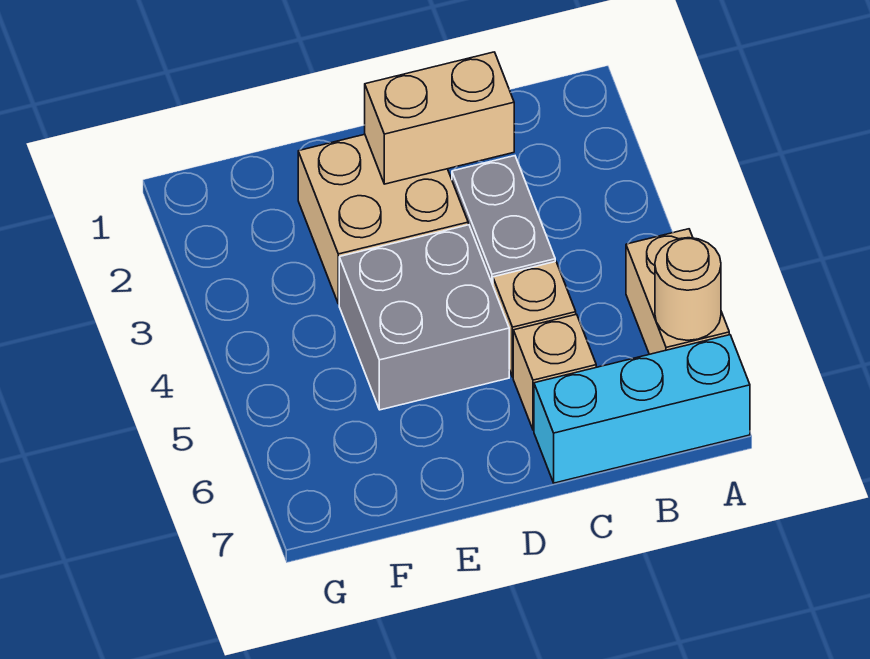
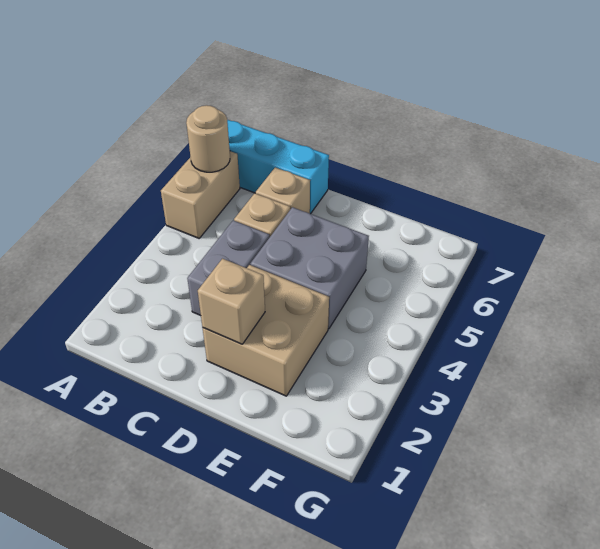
tan 1x2 brick [365,52,514,184] -> tan 1x1 brick [198,259,265,344]

